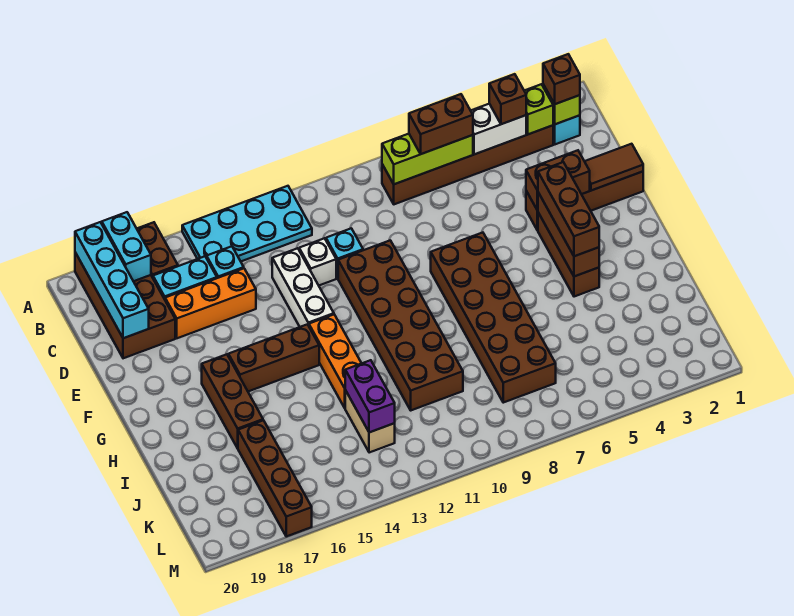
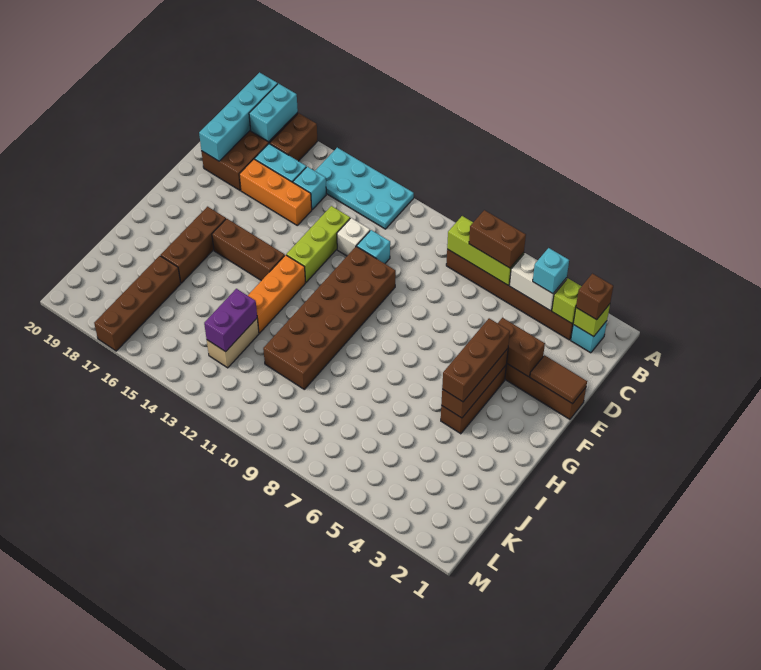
brown 1x1 brick [489,74,526,124] -> cyan 1x1 brick [533,248,569,294]
white 1x3 brick [272,248,334,327] -> lime 1x3 brick [286,206,350,282]
brown 2x6 brick [431,232,556,403] -> none

